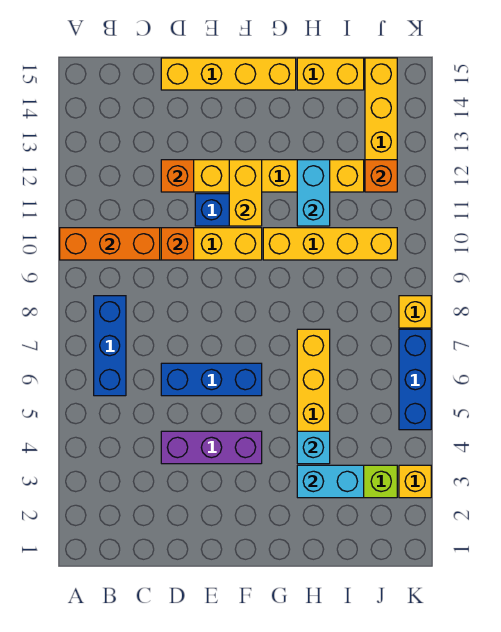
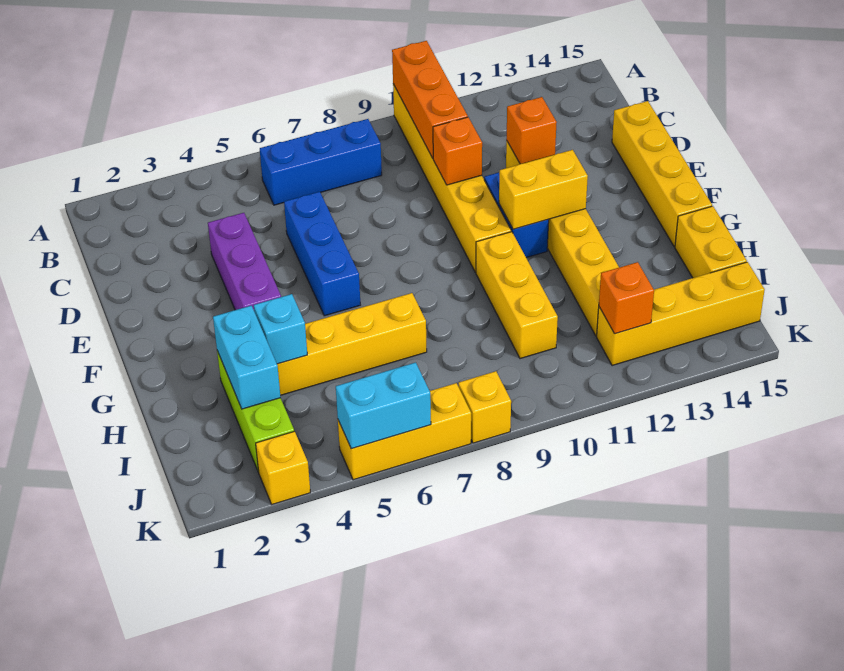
yellow 1x4 brick [263,228,397,260] -> yellow 1x3 brick [476,232,558,359]
cyan 1x2 brick [297,160,330,226] -> cyan 1x2 brick moved to [336,362,431,449]
blue 1x3 brick [399,329,431,430] -> yellow 1x3 brick [338,383,471,480]

